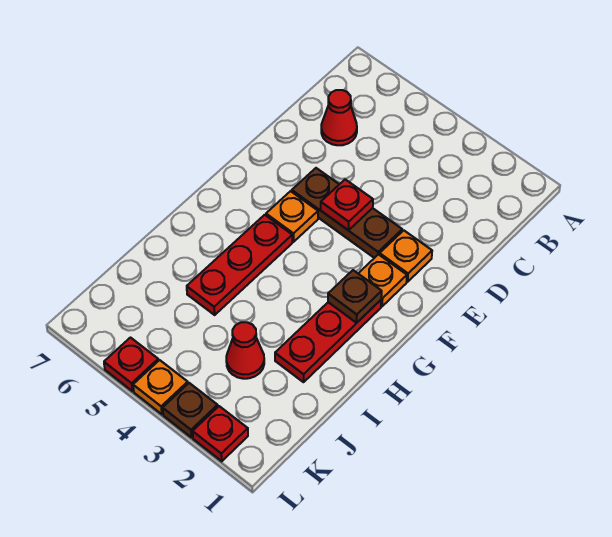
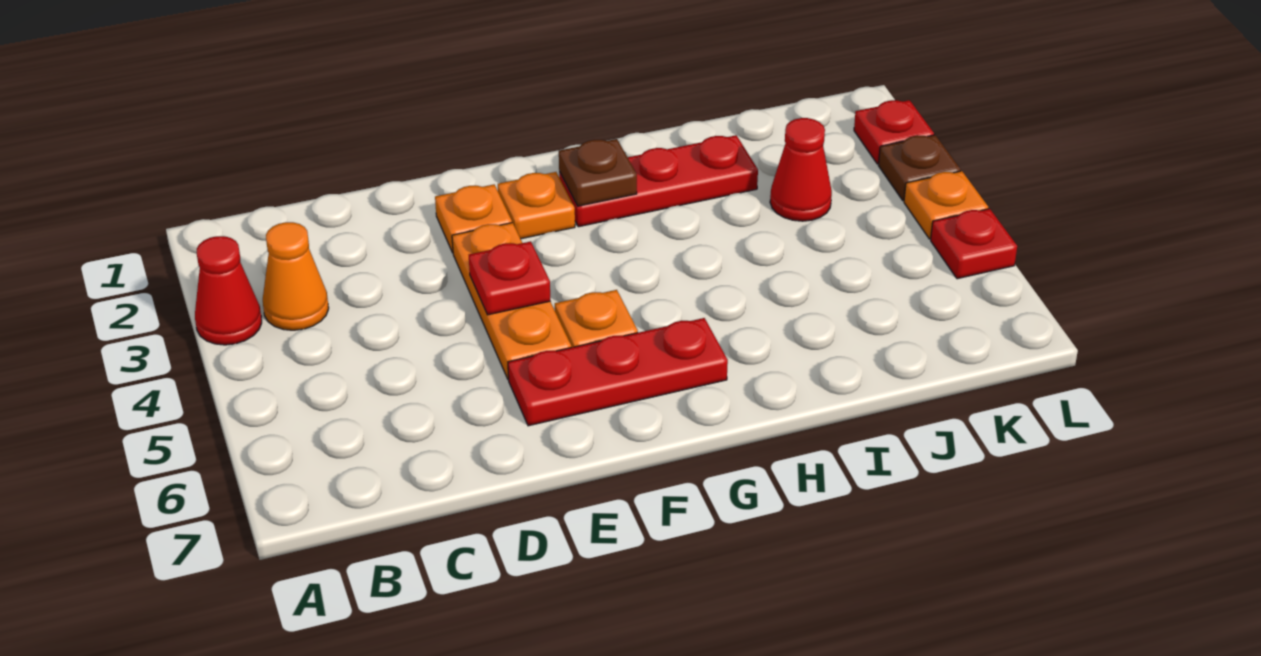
none -> orange 1x1 cone [263,222,329,330]
red 1x1 cone [321,90,357,145] -> red 1x1 cone moved to [195,236,262,345]
brown 1x3 plate [292,168,402,258] -> orange 1x3 plate [452,223,571,380]
red 1x3 plate [187,215,292,315] -> red 1x3 plate moved to [508,318,728,426]

